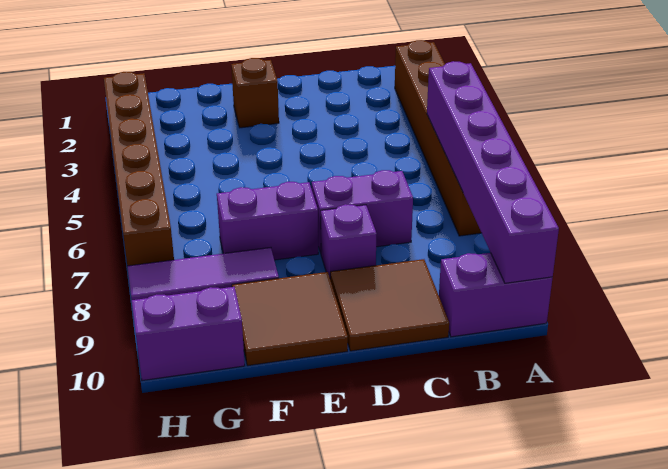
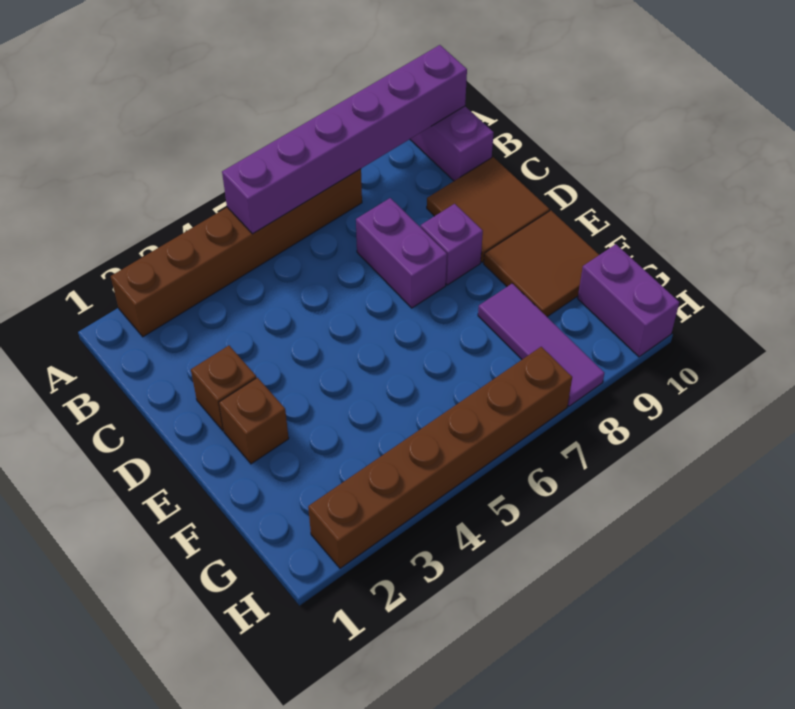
none -> brown 1x1 brick [191,346,256,431]
purple 1x2 brick [217,181,318,260] -> none

